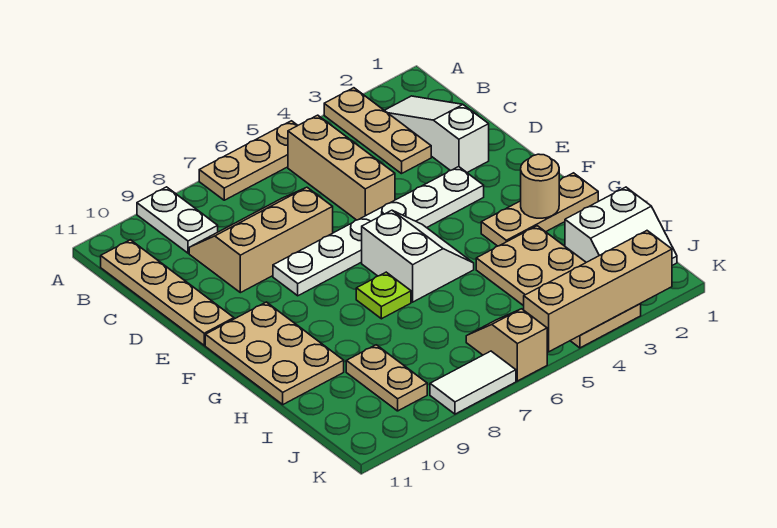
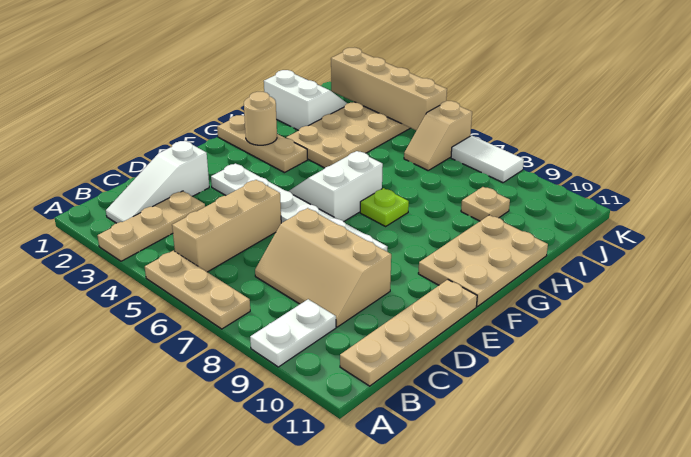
tan 1x2 plate [346,345,427,411] -> tan 1x1 plate [461,187,510,221]

